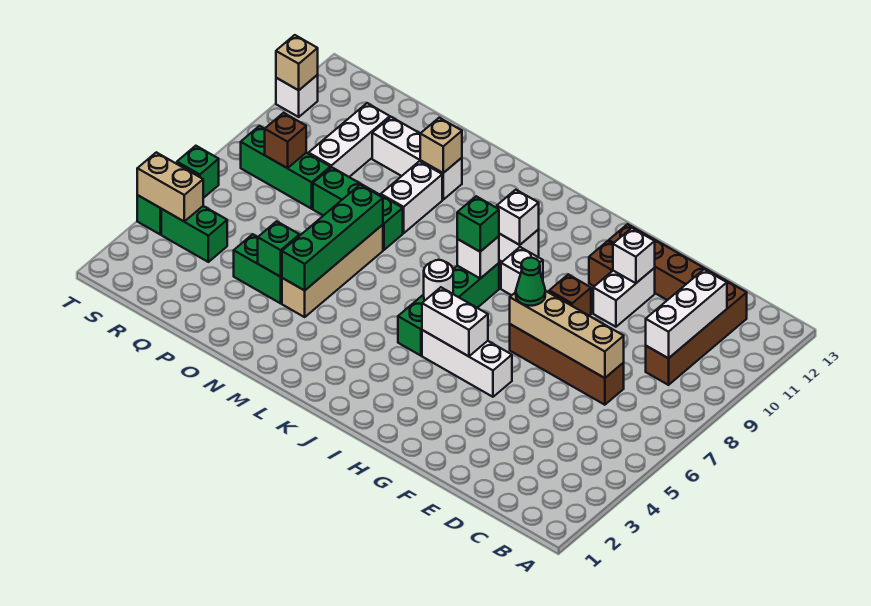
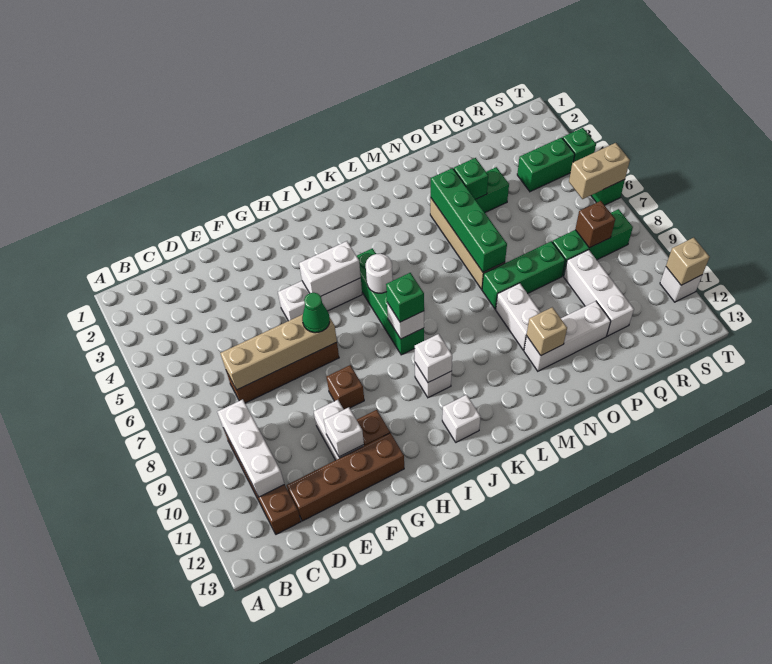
white 1x1 brick [501,247,543,295] -> white 1x1 brick moved to [442,395,481,442]
tan 1x2 brick [137,152,203,222] -> tan 1x2 brick moved to [569,143,630,199]

